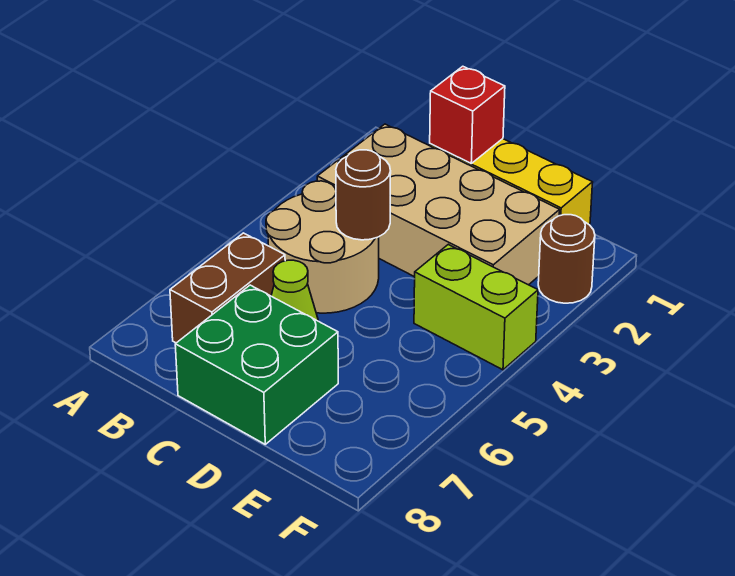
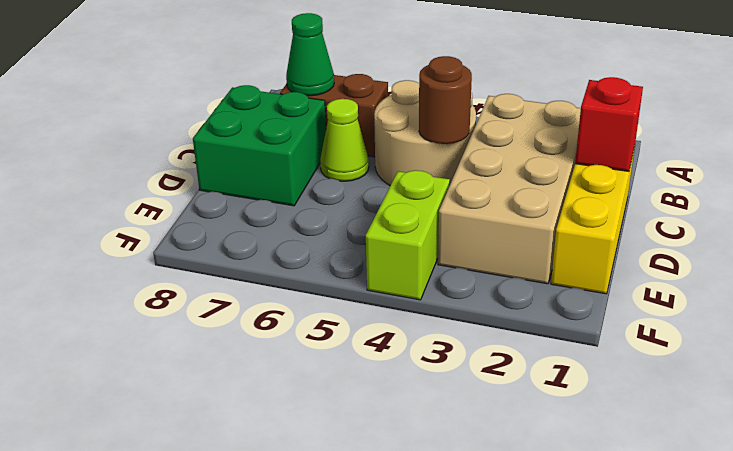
none -> green 1x1 cone [286,13,334,96]
brown 1x1 round brick [538,215,595,303] -> none

